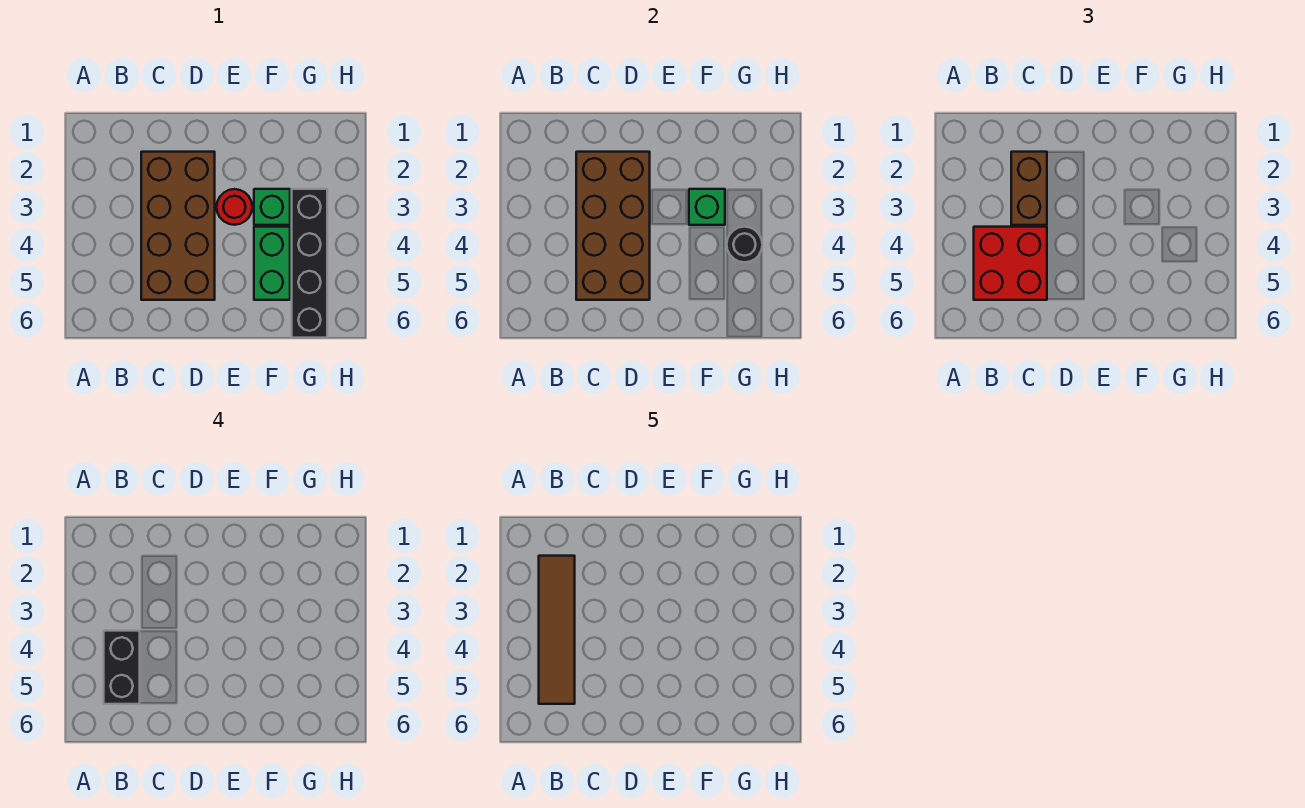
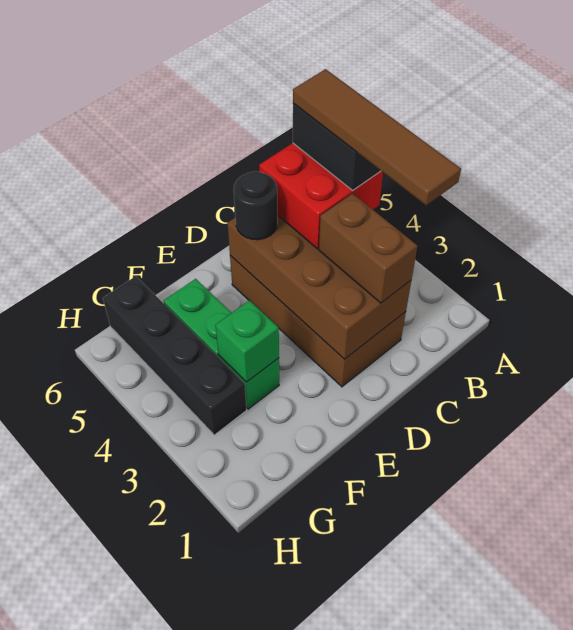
red 1x1 round brick [217,189,252,225] -> none
black 1x1 round brick [727,227,762,262] -> black 1x1 round brick moved to [234,171,277,240]

